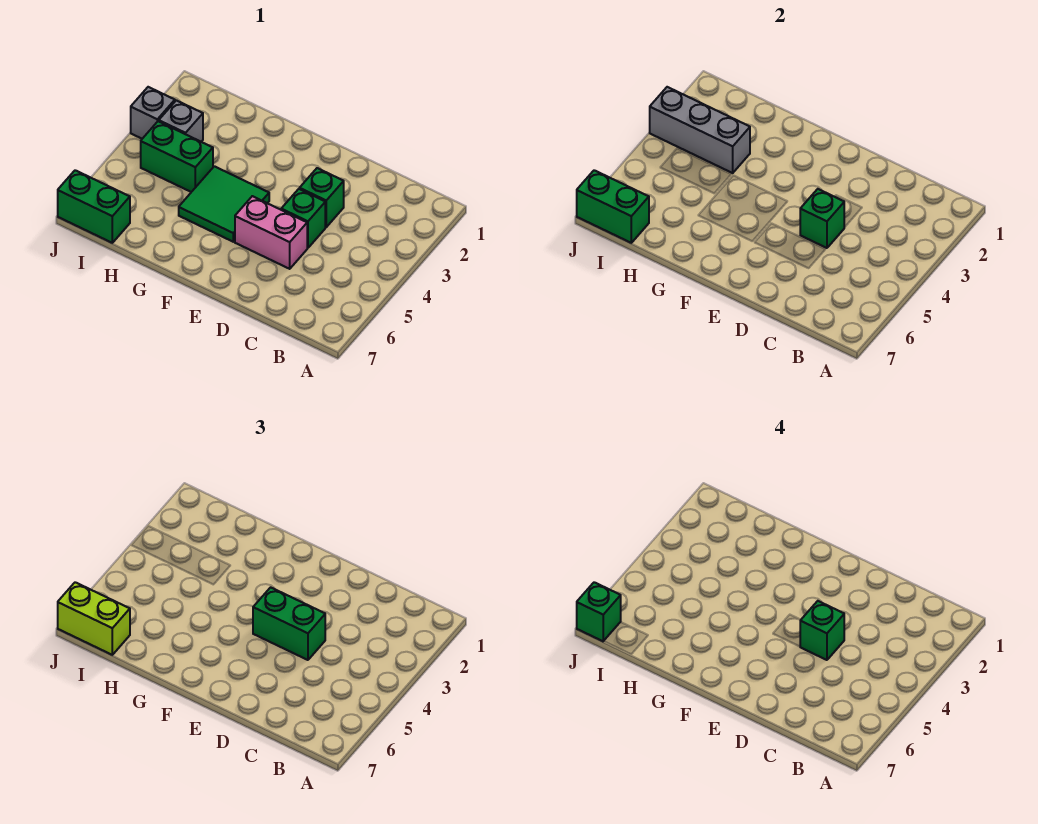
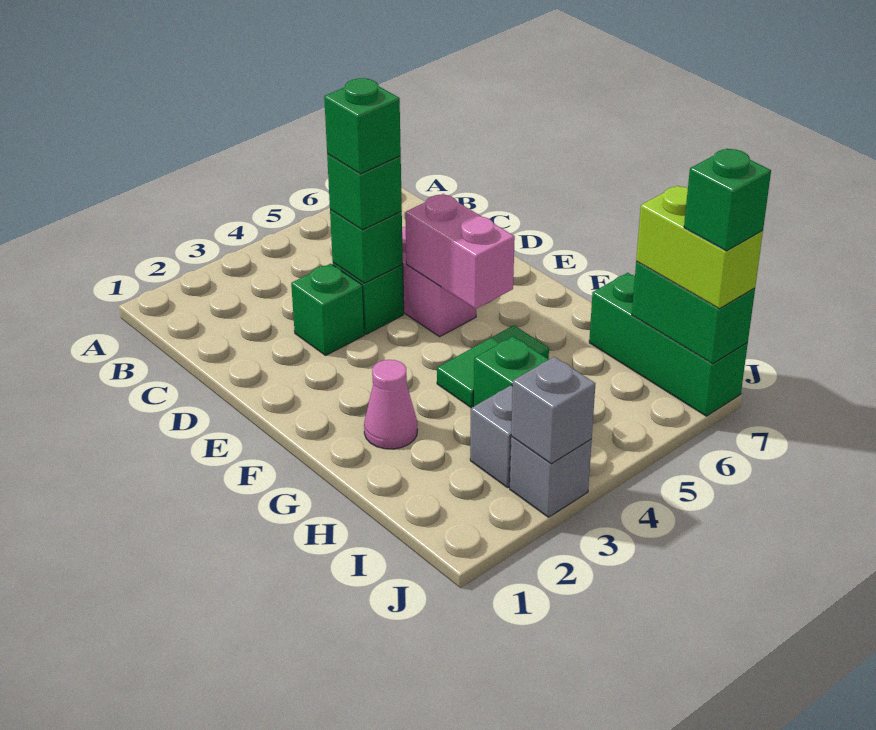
green 1x2 brick [253,587,325,660] -> green 1x1 brick [327,154,402,230]
none -> pink 1x2 brick [405,194,515,309]
green 2x2 tile [179,166,269,242] -> green 1x2 tile [437,325,549,408]
none -> pink 1x1 cone [364,360,418,449]
grey 1x3 brick [650,87,750,173] -> grey 1x1 brick [511,357,595,464]
green 1x2 brick [58,170,130,243] -> green 1x3 brick [589,273,748,416]

